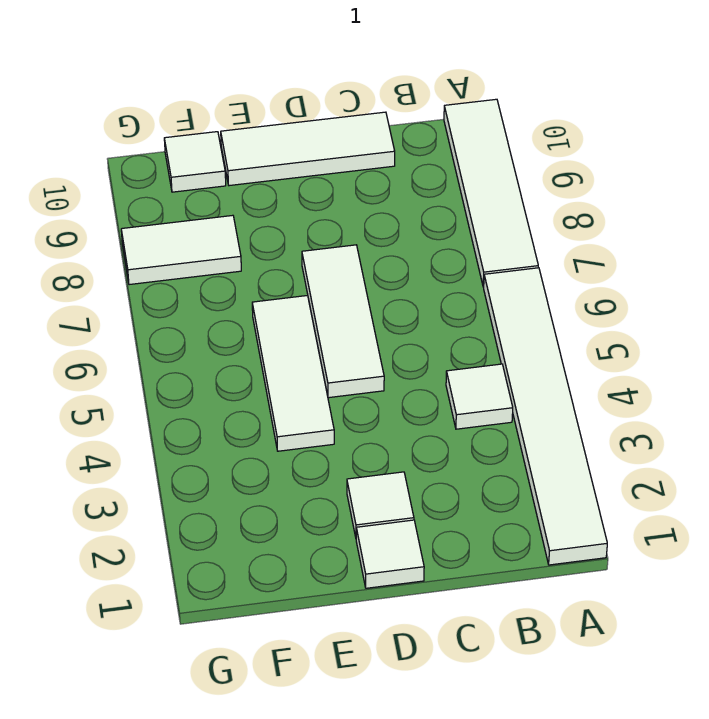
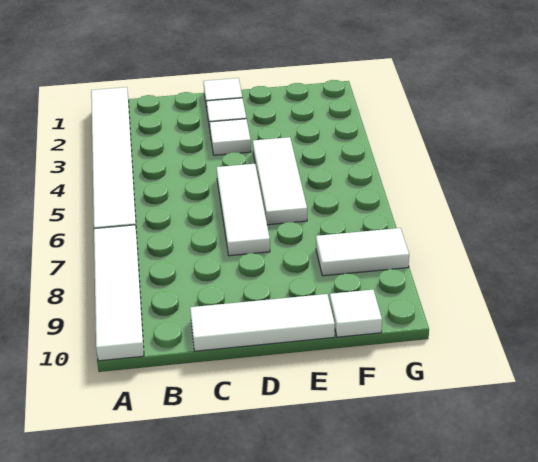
white 1x1 tile [446,364,513,429] -> white 1x1 tile moved to [210,119,251,155]

